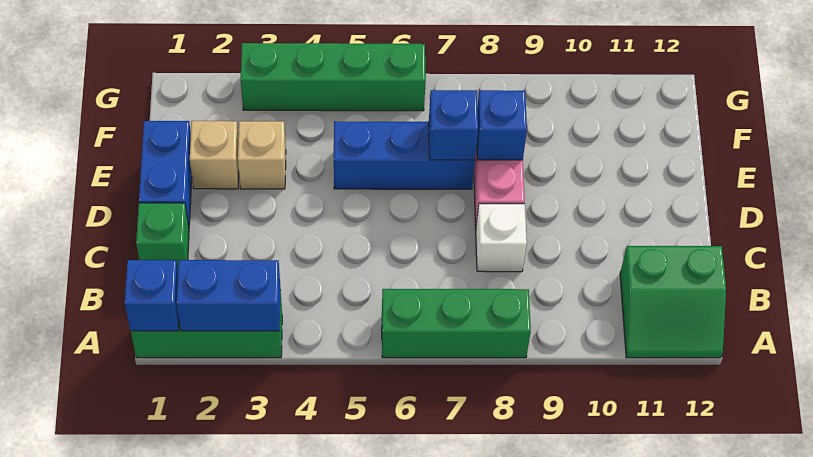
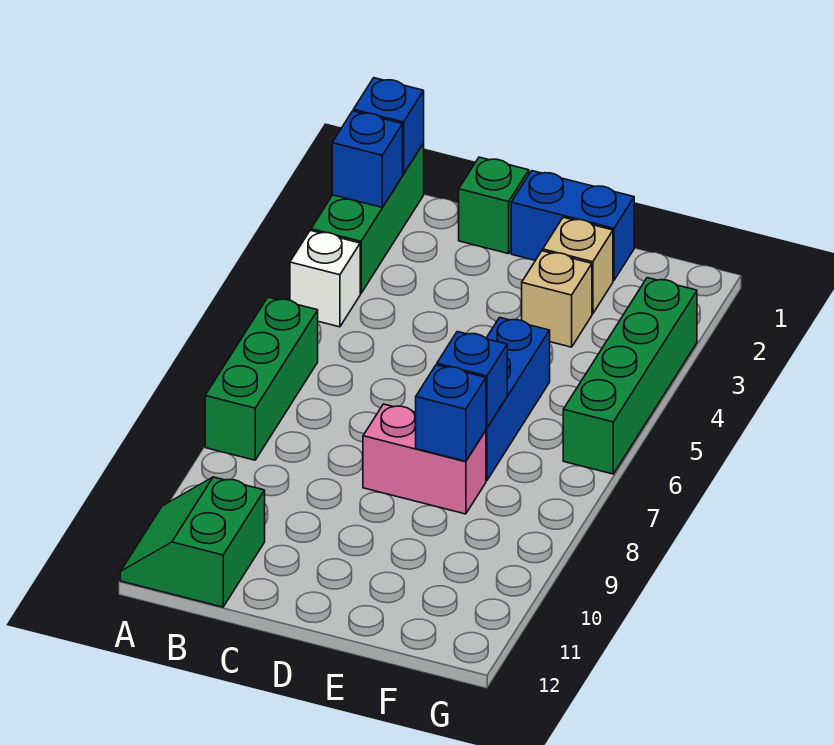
blue 1x2 brick [177,260,281,331] -> blue 1x1 brick [332,111,403,207]
white 1x1 brick [476,204,527,272] -> white 1x1 brick moved to [290,230,360,327]

